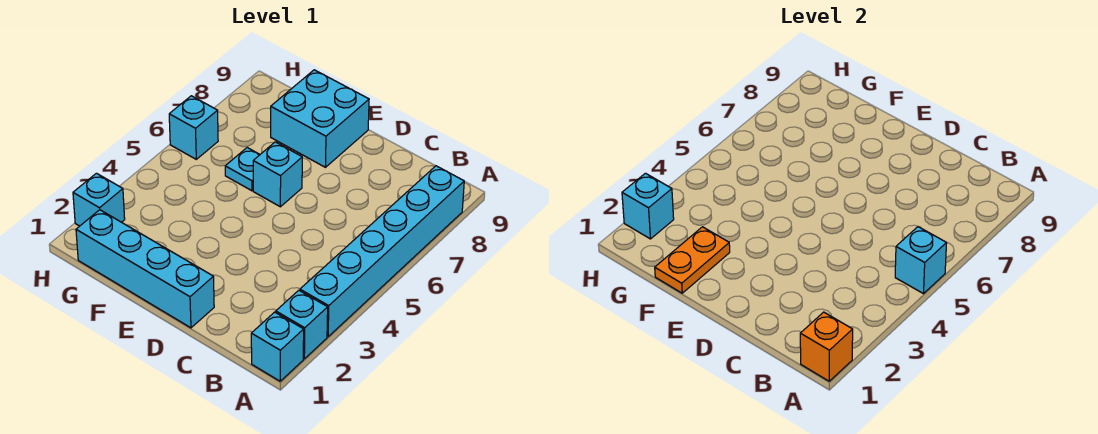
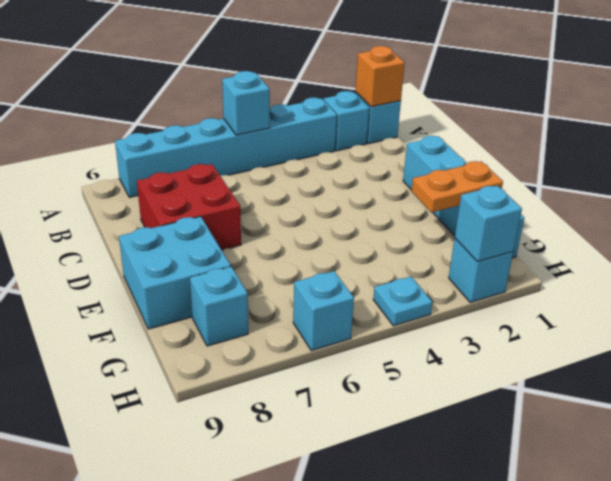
none -> red 2x2 brick [137,164,241,250]
cyan 1x1 brick [253,142,302,207] -> cyan 1x1 brick moved to [190,267,248,346]
cyan 1x1 plate [225,148,260,191] -> cyan 1x1 plate moved to [373,277,432,326]

